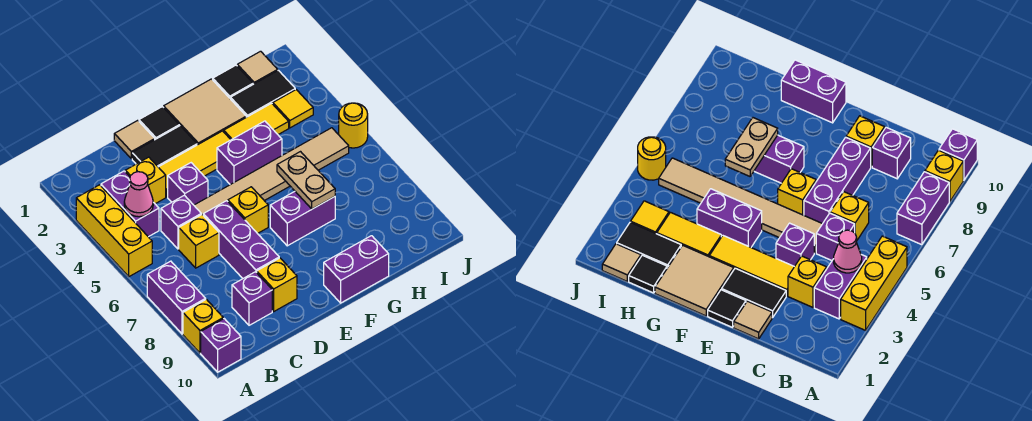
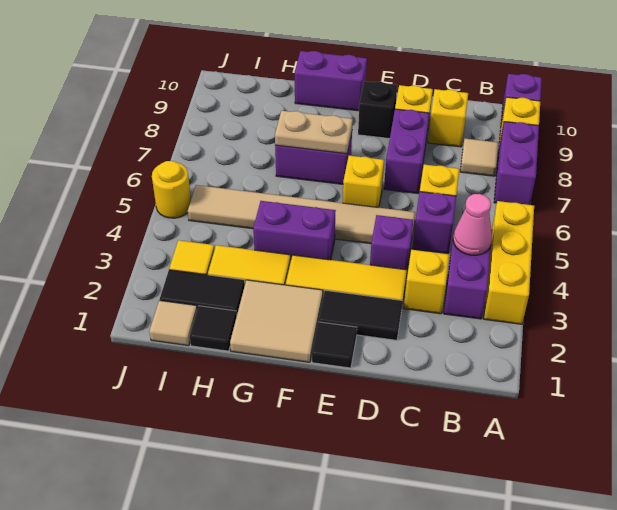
purple 1x1 brick [232,272,272,325] -> yellow 1x1 brick [428,89,468,147]
tan 1x1 tile [114,120,155,159] -> tan 1x1 tile moved to [460,139,498,176]
purple 1x3 brick [203,201,279,278] -> purple 1x2 brick [384,109,429,193]
none -> black 1x1 brick [358,81,397,139]
tan 1x2 plate [277,152,335,209] -> tan 1x2 plate turned to [275,111,353,154]

